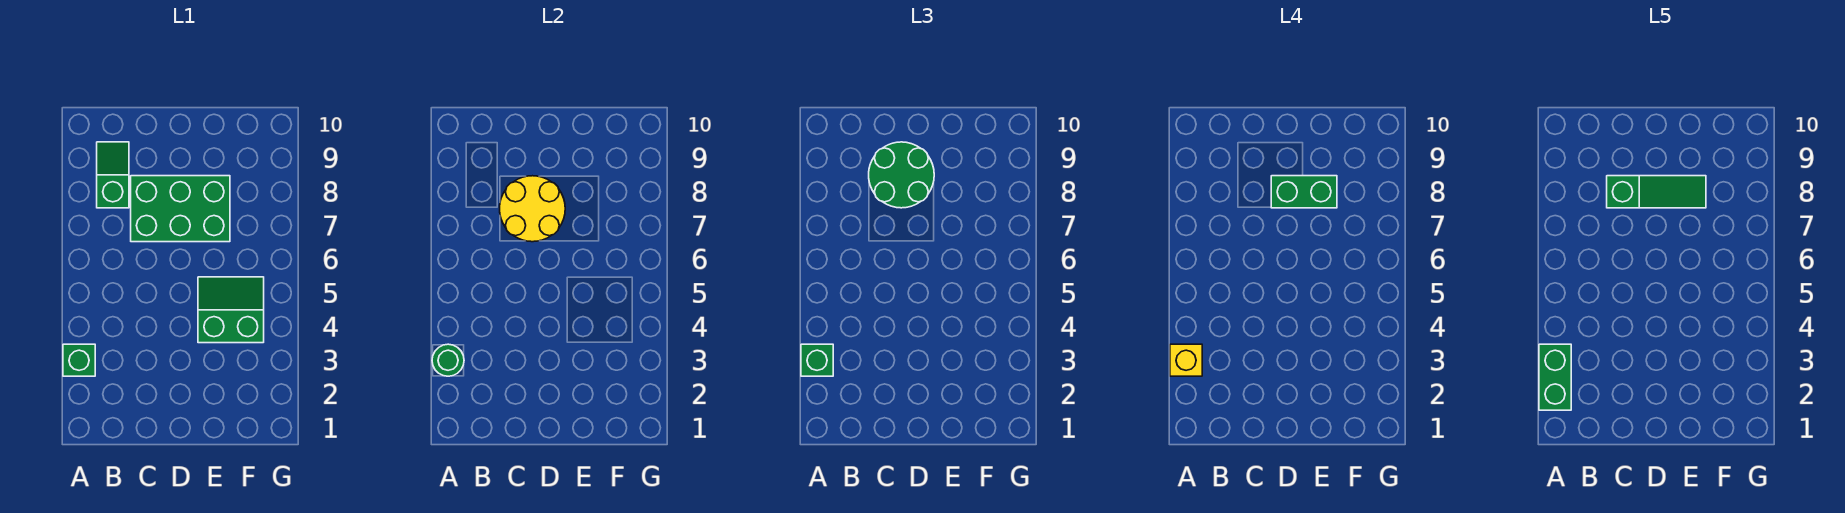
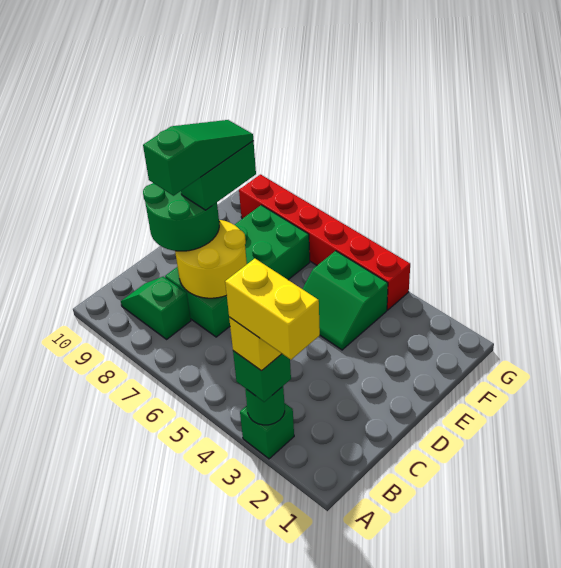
green 1x2 brick [1539,344,1571,410] -> yellow 1x2 brick [225,259,320,360]
green 2x3 brick [131,176,230,242] -> green 2x4 brick [165,205,310,337]
green 2x2 slope [198,277,264,343] -> green 2x2 slope turned to [303,251,388,350]
none -> red 1x6 brick [239,175,410,310]

